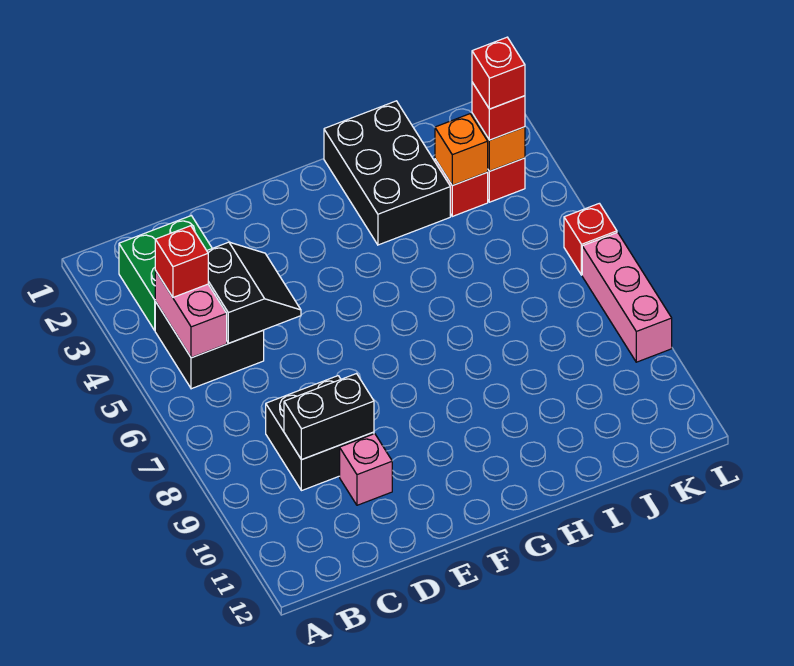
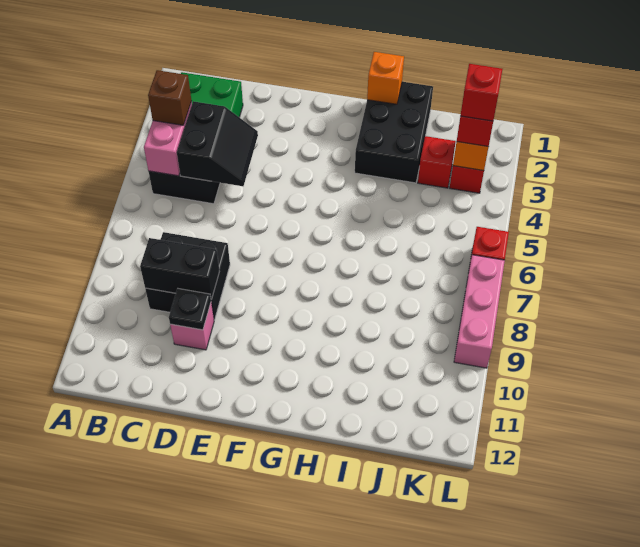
red 1x1 brick [155,226,208,297] -> brown 1x1 brick [148,70,191,125]
none -> black 1x1 plate [169,289,211,330]
orange 1x1 brick [435,114,488,185] -> orange 1x1 brick moved to [367,52,404,104]

